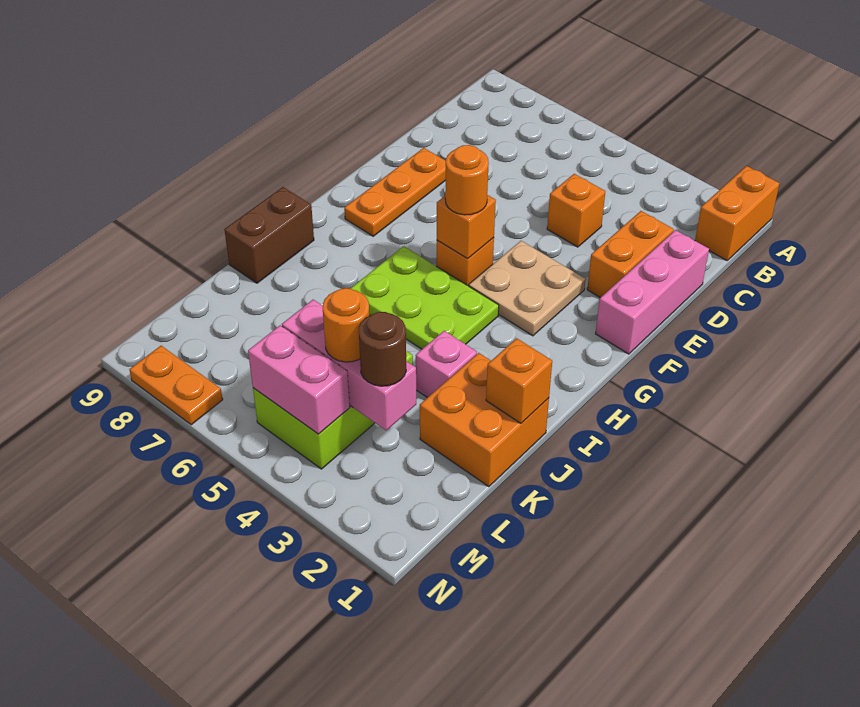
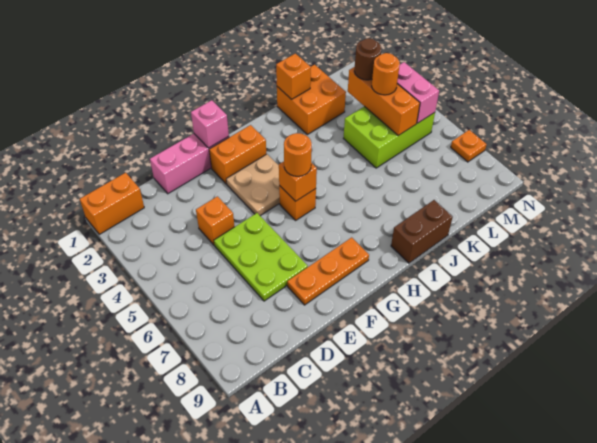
orange 1x2 brick [587,211,674,298] -> orange 1x2 brick moved to [209,125,266,184]
lime 2x3 plate [350,246,499,349] -> lime 2x3 plate moved to [214,213,308,301]
pink 1x1 brick [416,331,477,398] -> pink 1x1 brick moved to [191,100,229,148]
pink 1x3 brick [282,300,416,430] -> orange 1x3 brick [348,67,420,136]
orange 1x2 plate [129,346,223,425] -> orange 1x1 plate [451,130,486,162]

